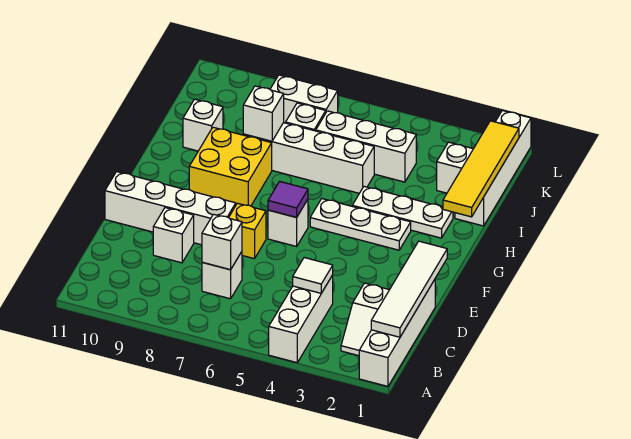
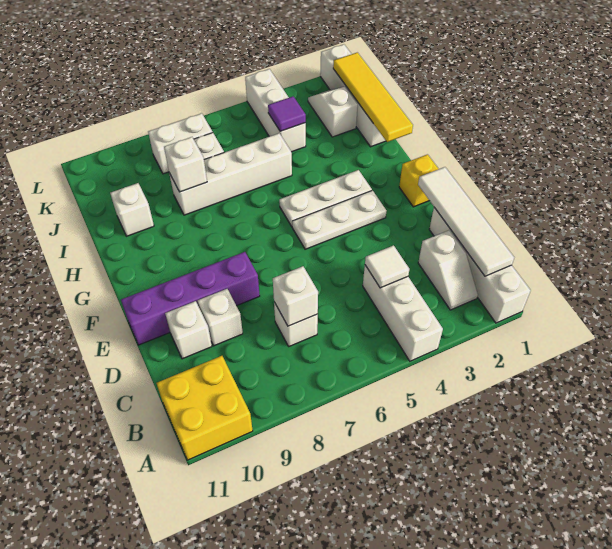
yellow 1x1 brick [229,203,266,259] -> yellow 1x1 brick moved to [399,154,438,207]
white 1x4 brick [105,172,236,245] -> purple 1x4 brick [121,252,260,345]
white 1x1 brick [268,200,308,246] -> white 1x1 brick moved to [165,301,212,359]
purple 1x1 tile [268,182,308,217] -> purple 1x1 tile moved to [268,96,306,131]
yellow 2x2 brick [189,127,272,206] -> yellow 2x2 brick moved to [157,356,253,460]
white 1x3 plate [352,186,453,238] -> white 1x3 plate moved to [292,190,386,249]
white 1x3 brick [316,111,416,182] -> white 1x3 brick turned to [245,69,306,152]

